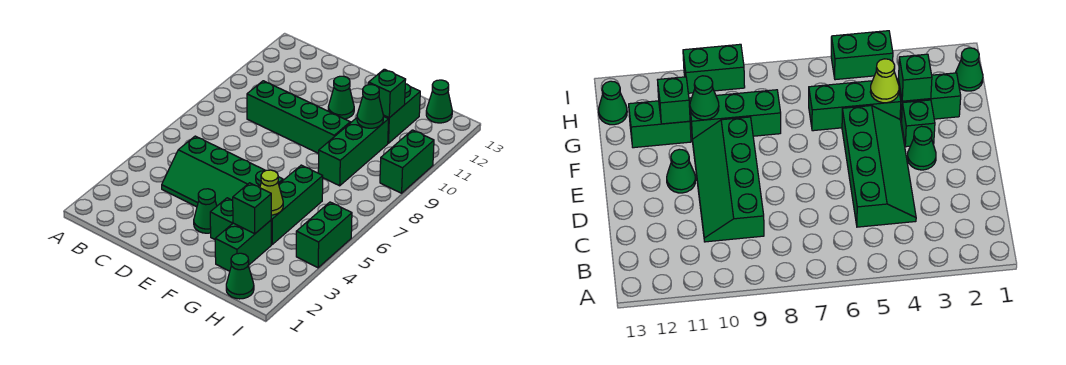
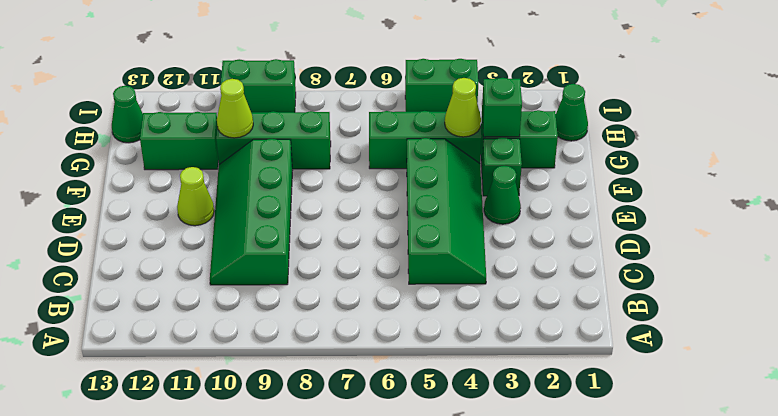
green 1x1 cone [328,76,354,119] -> lime 1x1 cone [177,167,214,226]
green 1x1 cone [357,85,384,128] -> lime 1x1 cone [217,79,253,138]
green 1x1 brick [369,69,406,118] -> none

